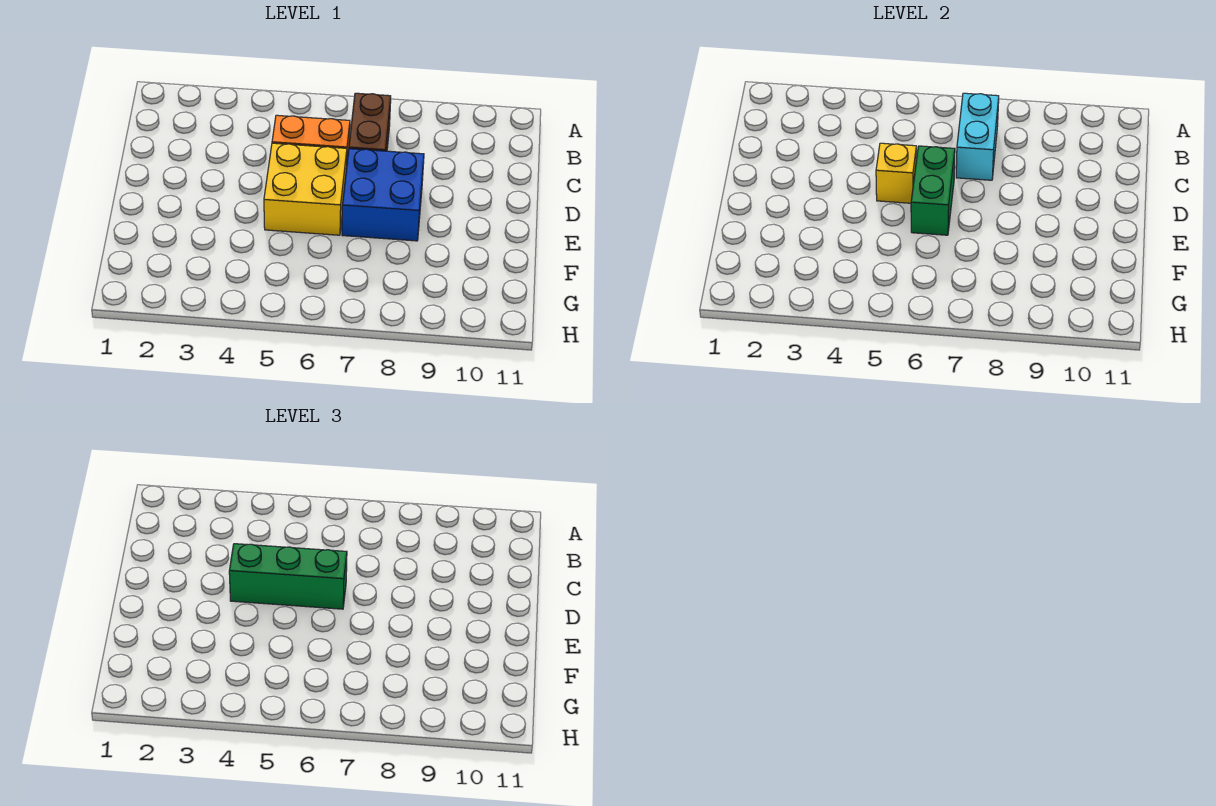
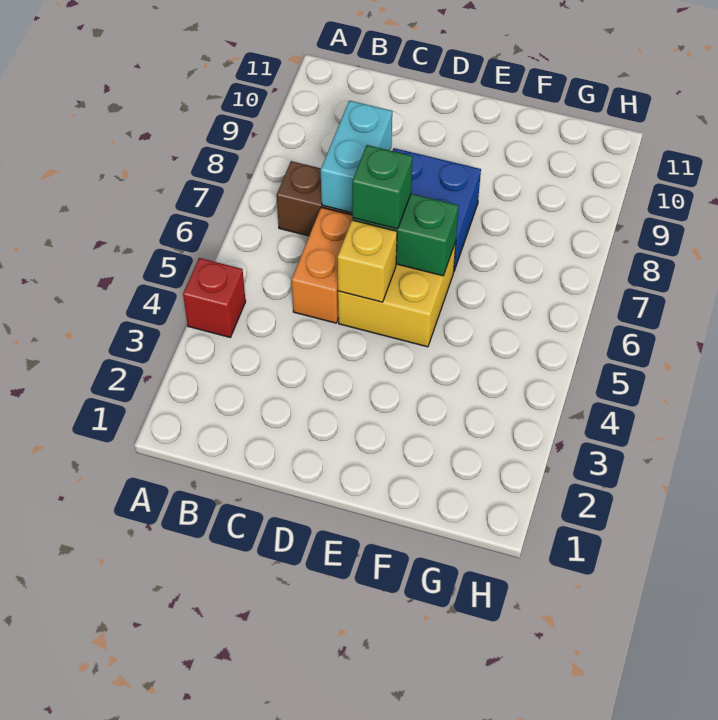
none -> red 1x1 brick [183,258,246,337]
cyan 1x2 brick [956,93,999,180] -> cyan 1x2 brick turned to [321,101,392,213]
green 1x3 brick [229,544,347,609] -> green 1x1 brick [352,145,413,229]

